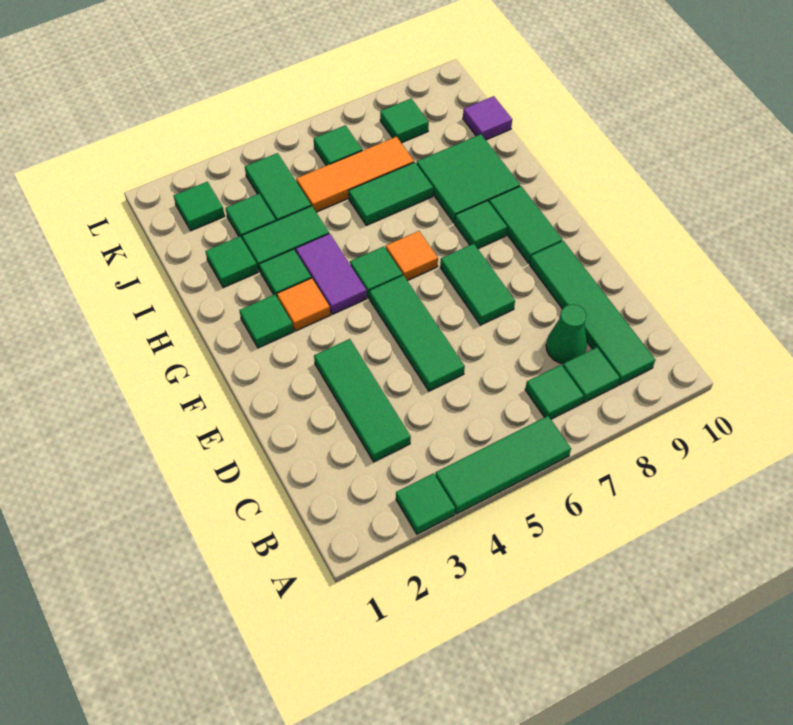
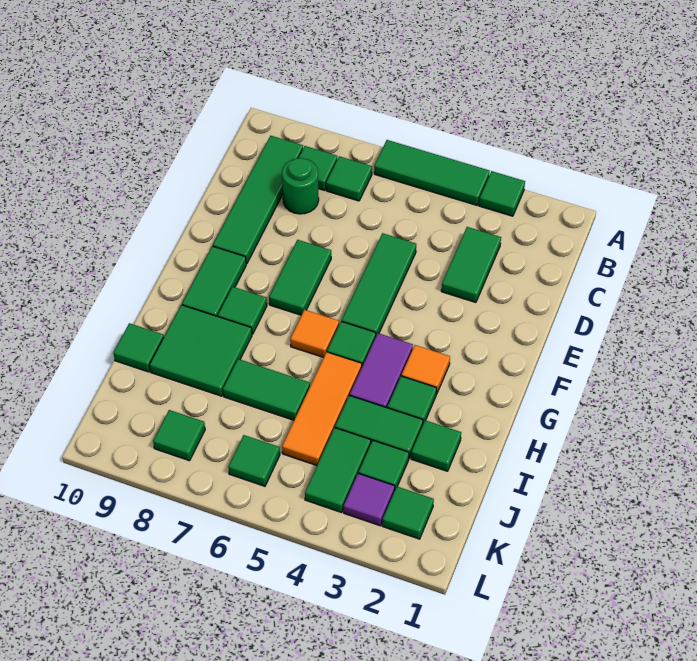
green 1x3 tile [314,339,411,462] -> green 1x2 tile [441,227,501,302]
green 1x1 cone [546,304,587,364] -> green 1x1 round brick [282,158,319,214]
green 1x1 tile [239,294,294,348] -> green 1x1 tile moved to [113,323,164,372]
orange 1x3 tile [296,137,414,212] -> orange 1x3 tile turned to [282,352,362,465]
purple 1x1 tile [463,96,512,140] -> purple 1x1 tile moved to [344,473,395,526]

